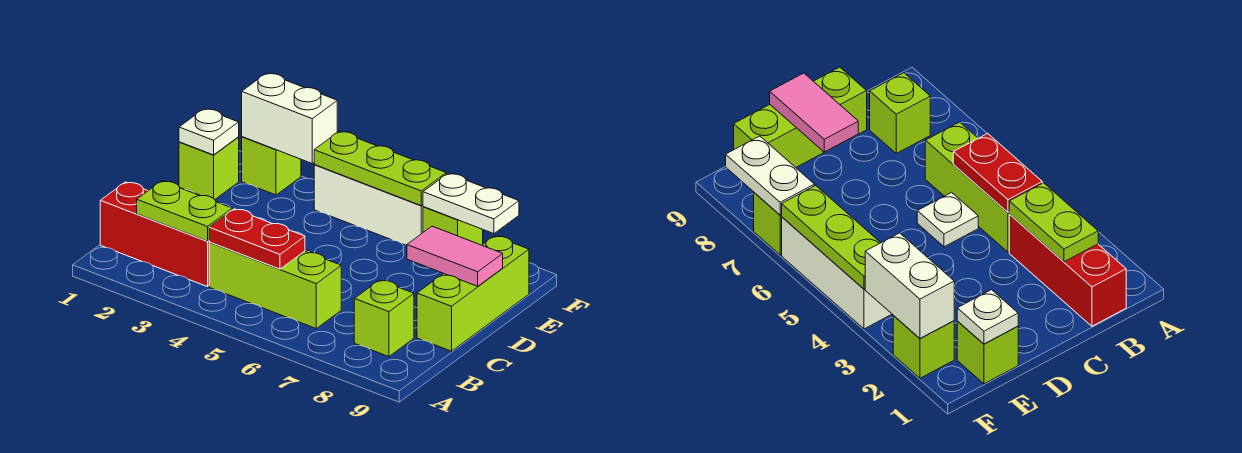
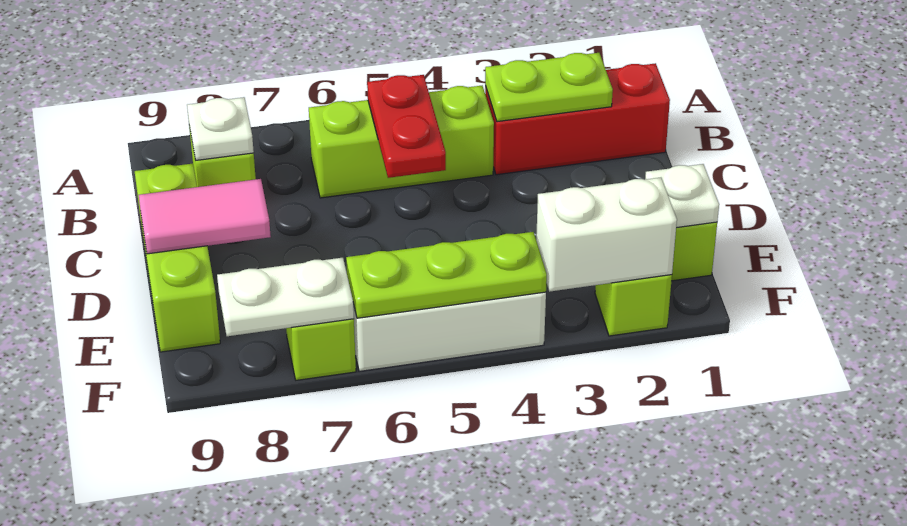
red 1x2 plate [209,209,305,269] -> red 1x2 plate turned to [367,75,446,178]
white 1x1 plate [917,192,978,247] -> white 1x1 plate moved to [187,97,254,160]

